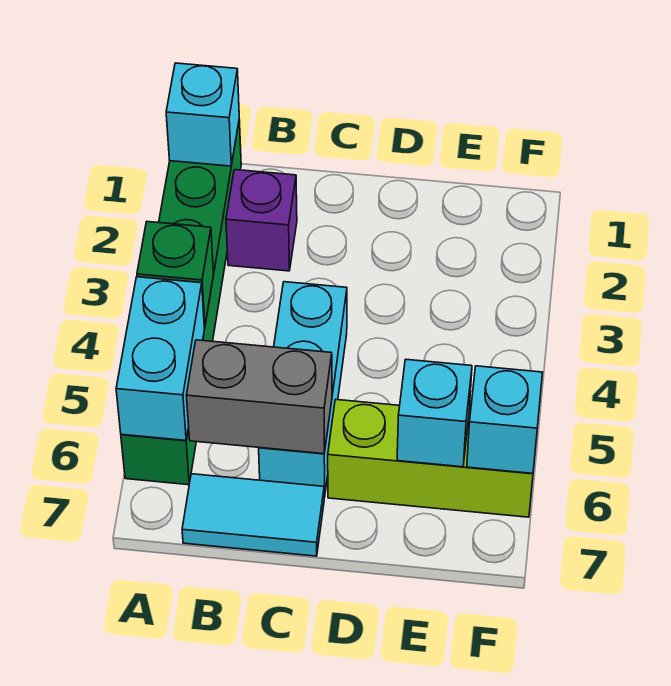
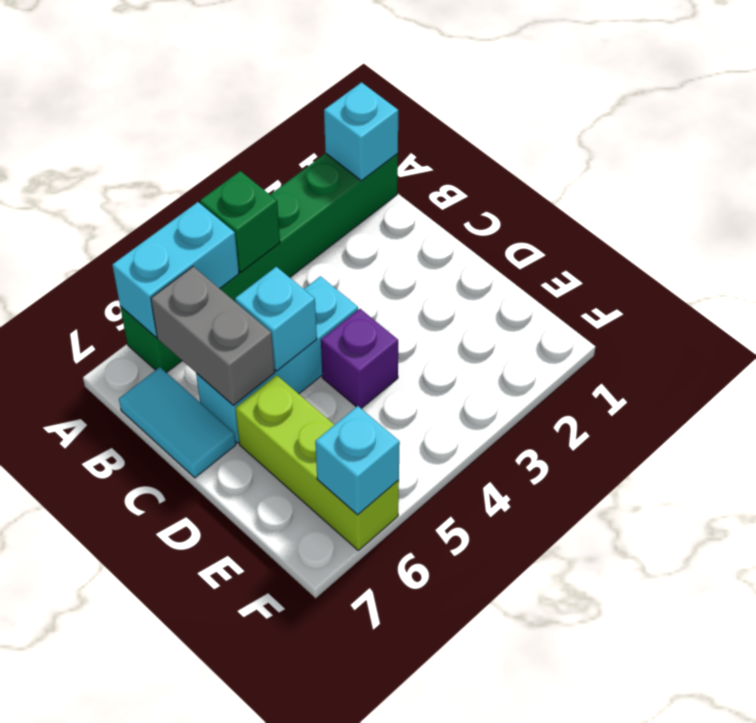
purple 1x1 brick [226,170,297,271] -> purple 1x1 brick moved to [321,309,398,408]
cyan 1x1 brick [397,359,472,467] -> cyan 1x1 brick moved to [235,267,317,371]

